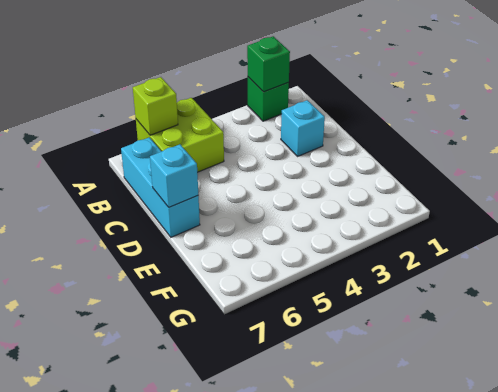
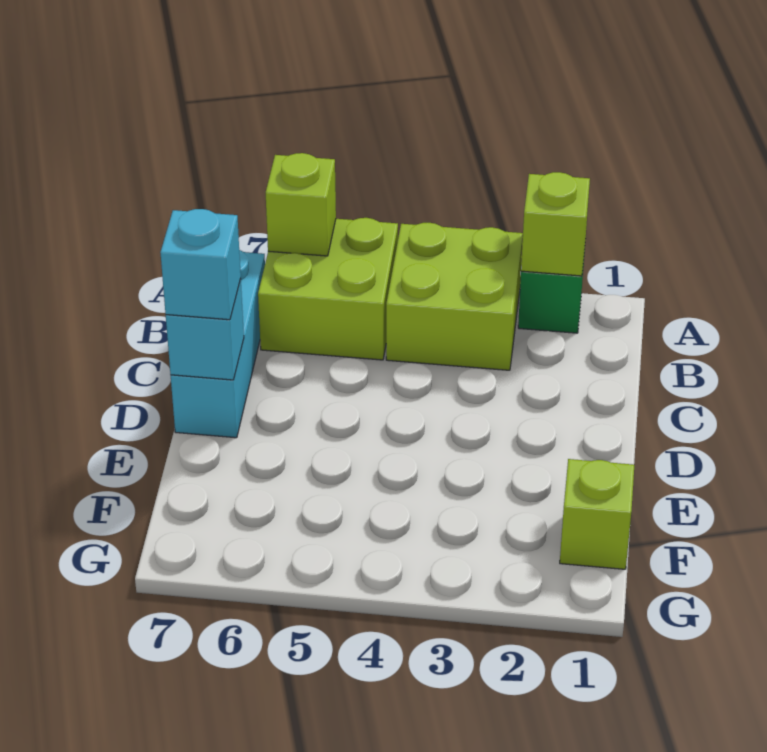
green 1x1 brick [247,36,290,92] -> lime 1x1 brick [521,172,590,276]
none -> lime 2x2 brick [386,223,523,370]
cyan 1x1 brick [281,100,325,156] -> cyan 1x1 brick moved to [160,209,241,320]
none -> lime 1x1 brick [560,459,634,569]

